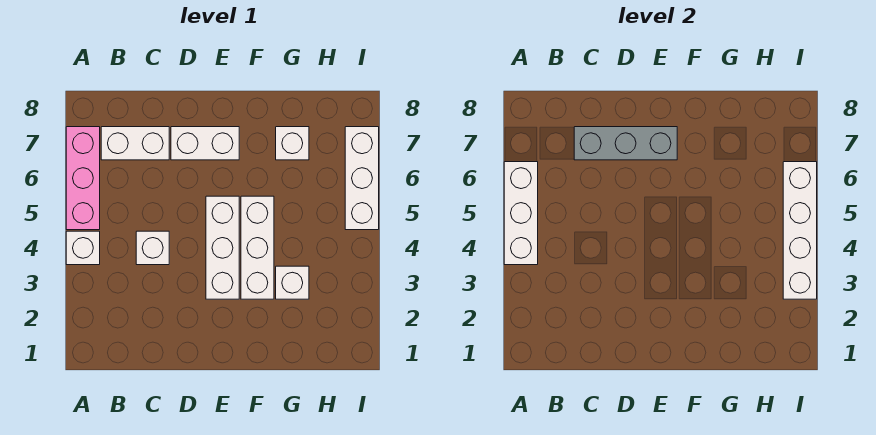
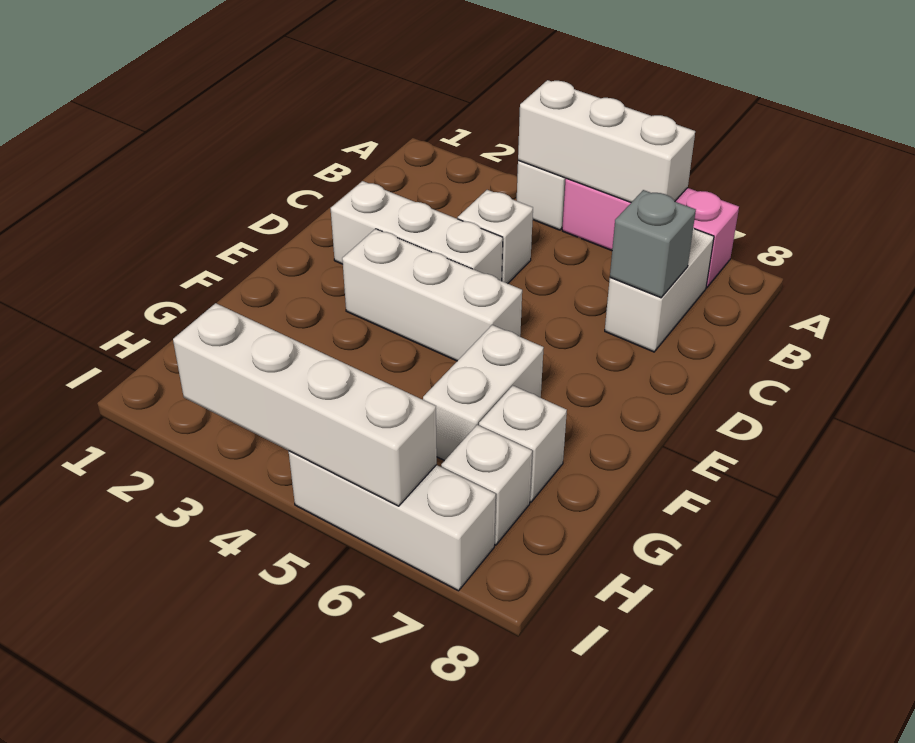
grey 1x3 brick [574,127,677,160] -> grey 1x1 brick [610,190,696,298]
white 1x2 brick [171,127,239,160] -> white 1x2 brick moved to [423,325,544,461]
white 1x3 brick [241,196,274,299] -> white 1x3 brick moved to [331,181,503,281]
white 1x1 brick [276,266,309,299] -> white 1x1 brick moved to [441,425,532,545]

